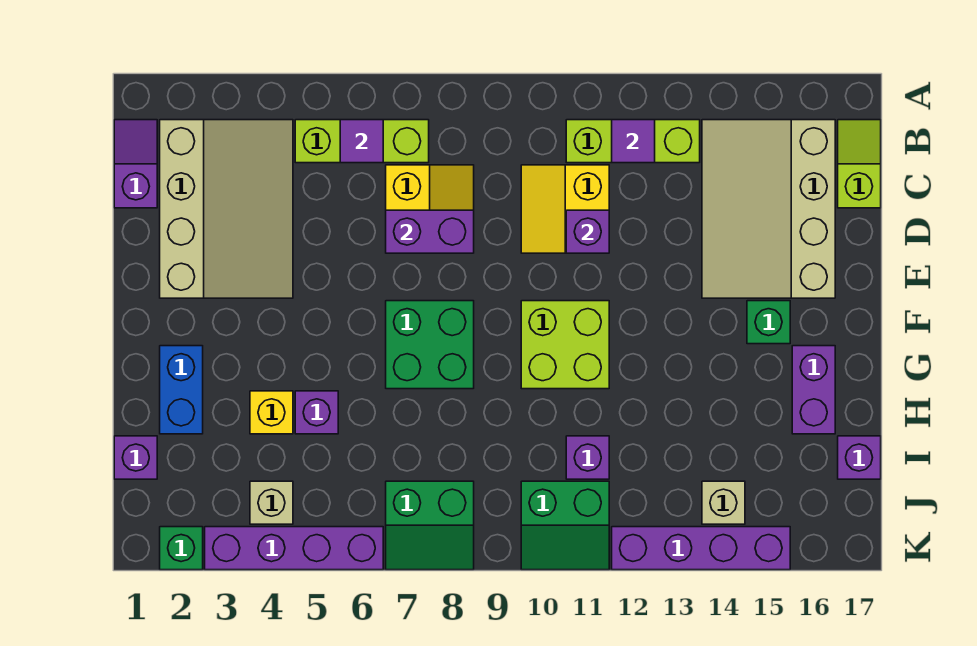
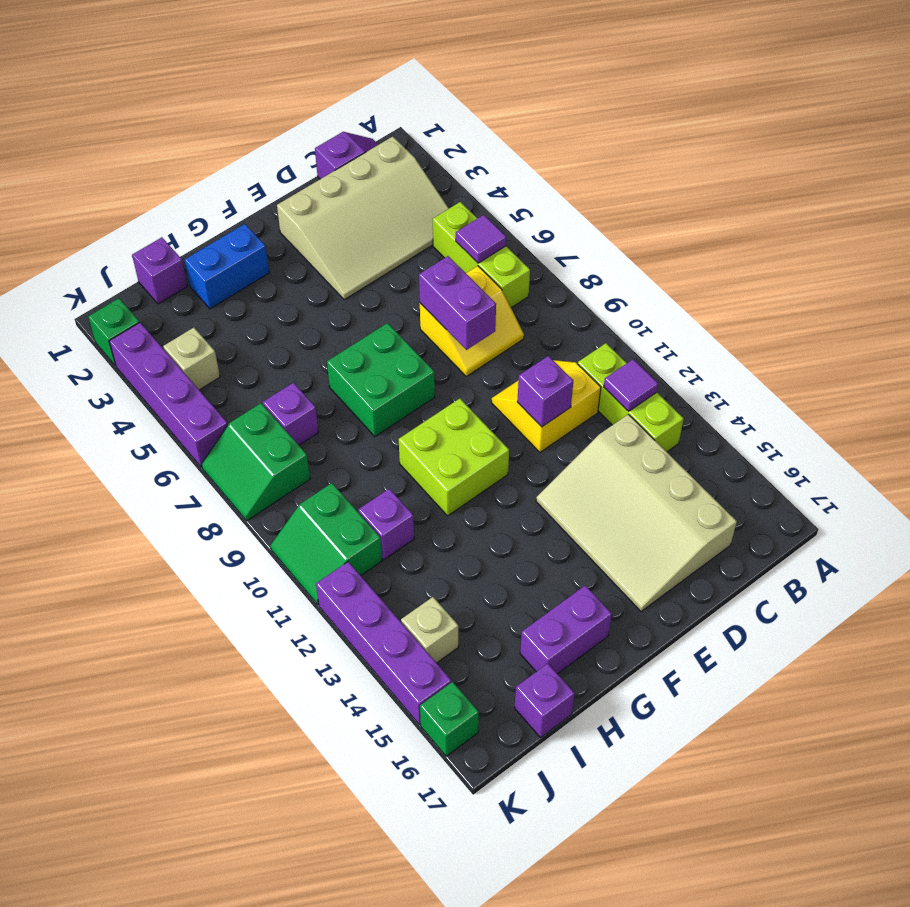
tan 3x4 slope [702,120,835,298] -> tan 3x4 slope turned to [536,414,737,611]
lime 1x2 slope [838,120,881,208] -> none
green 1x1 brick [747,301,790,344] -> green 1x1 brick moved to [420,682,479,756]
yellow 1x1 brick [250,391,293,434] -> none
purple 1x1 brick [295,391,338,434] -> purple 1x1 brick moved to [263,383,319,445]

